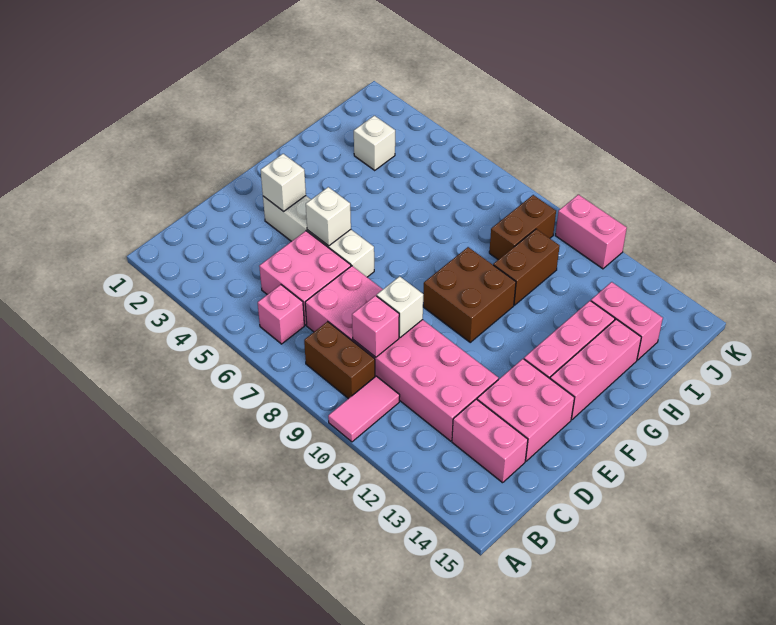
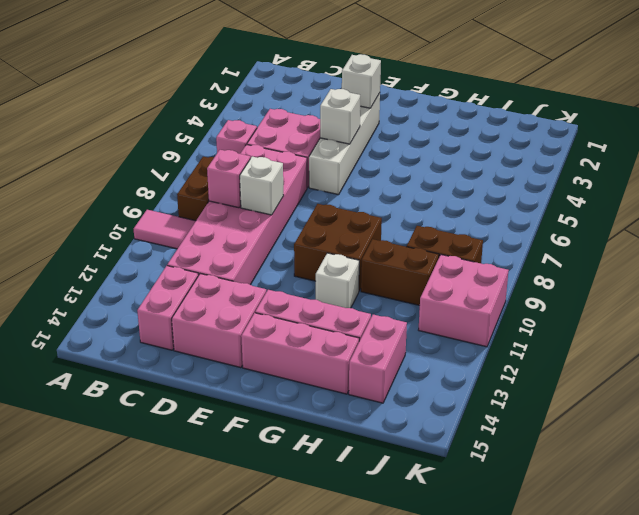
white 1x1 brick [354,116,395,170] -> white 1x1 brick moved to [316,253,359,308]
pink 1x2 brick [555,195,627,269] -> pink 2x2 brick [419,255,509,347]

